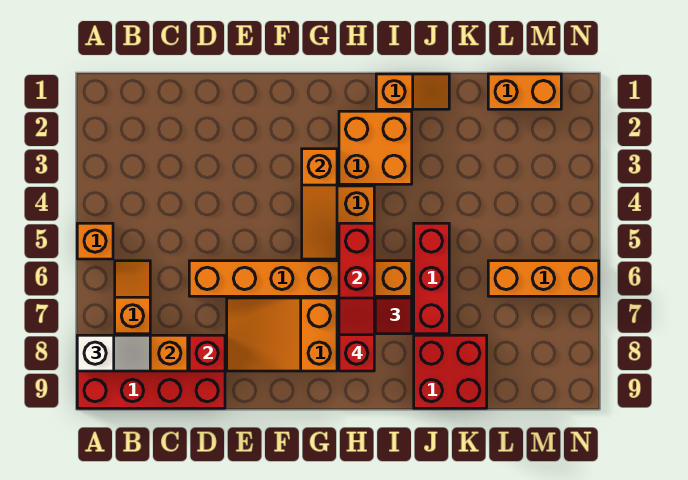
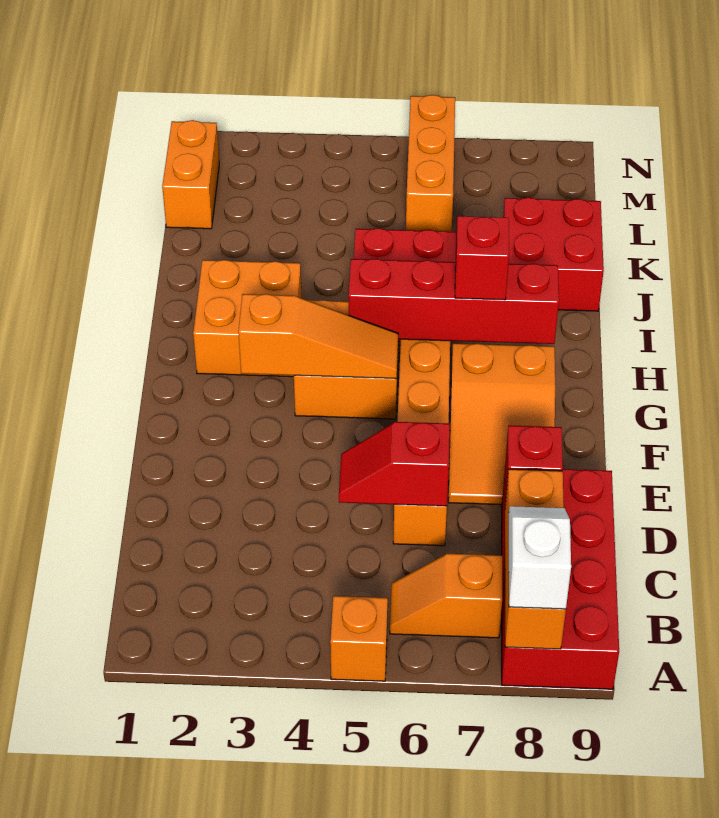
red 1x2 slope [339,298,374,371] -> red 1x2 slope moved to [339,422,450,506]
orange 1x2 slope [376,74,449,109] -> none

